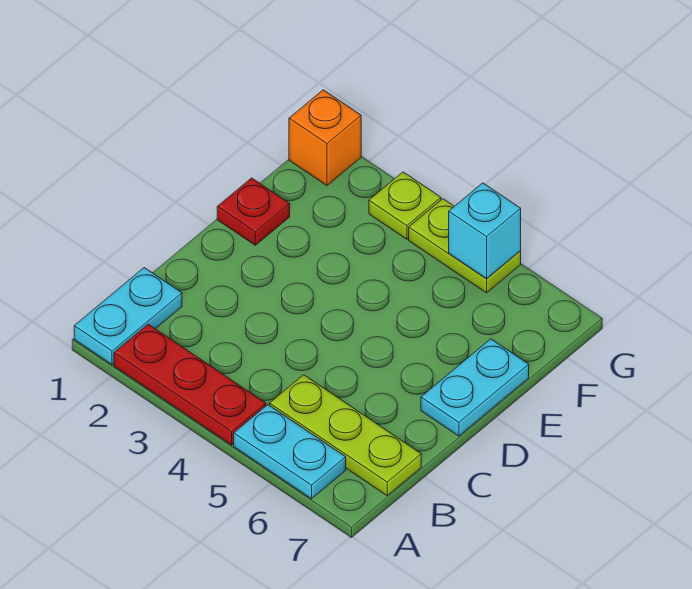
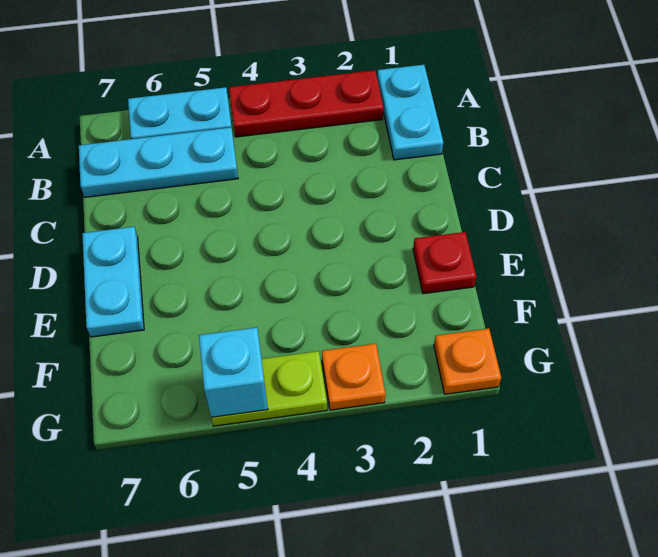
lime 1x3 plate [270,375,421,496] -> cyan 1x3 plate [79,127,238,197]
orange 1x1 brick [289,90,361,186] -> orange 1x1 plate [434,328,501,394]
lime 1x1 plate [369,172,441,239] -> orange 1x1 plate [322,344,386,410]

